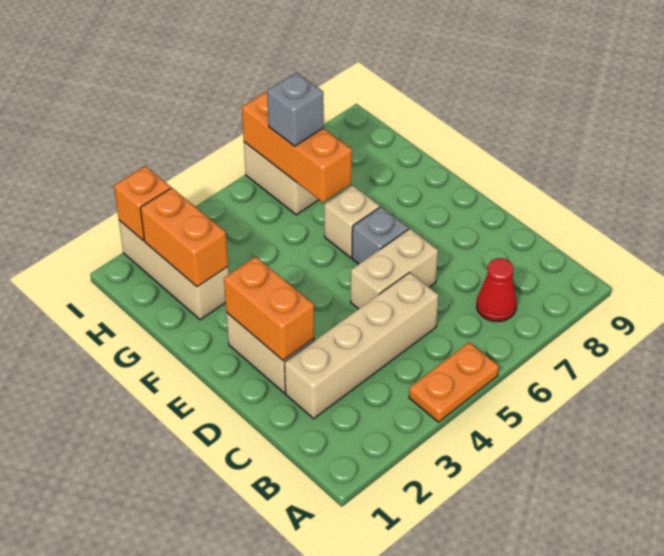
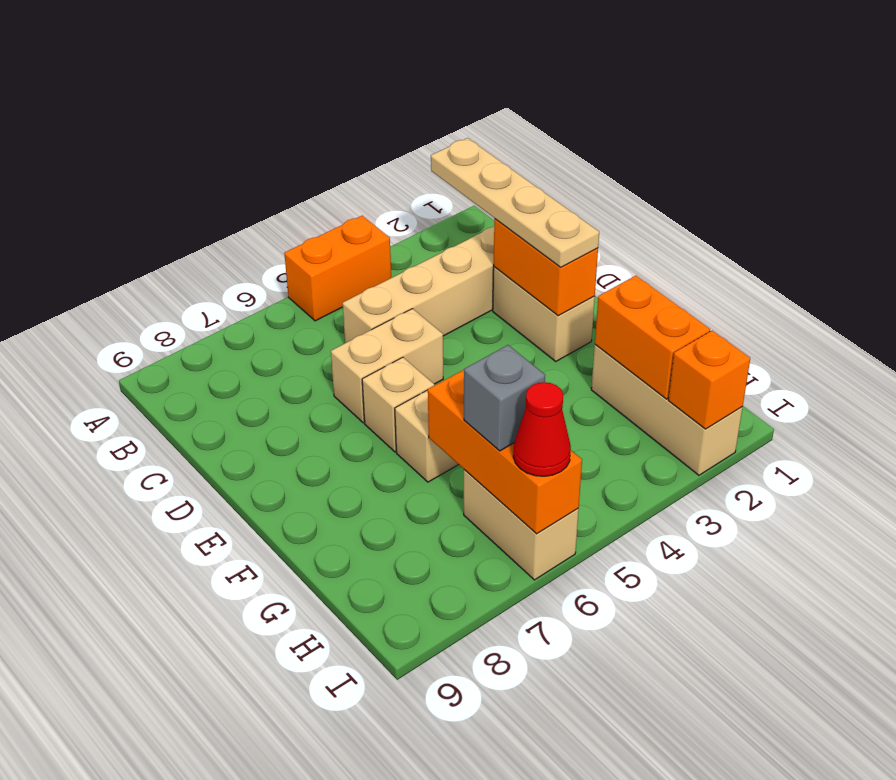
orange 1x2 plate [409,343,499,422] -> orange 1x2 brick [284,216,391,321]
none -> tan 1x4 plate [431,138,599,267]
red 1x1 cone [477,258,517,322] -> red 1x1 cone moved to [513,382,571,476]
grey 1x1 brick [352,207,408,264] -> tan 1x1 brick [362,357,434,452]

